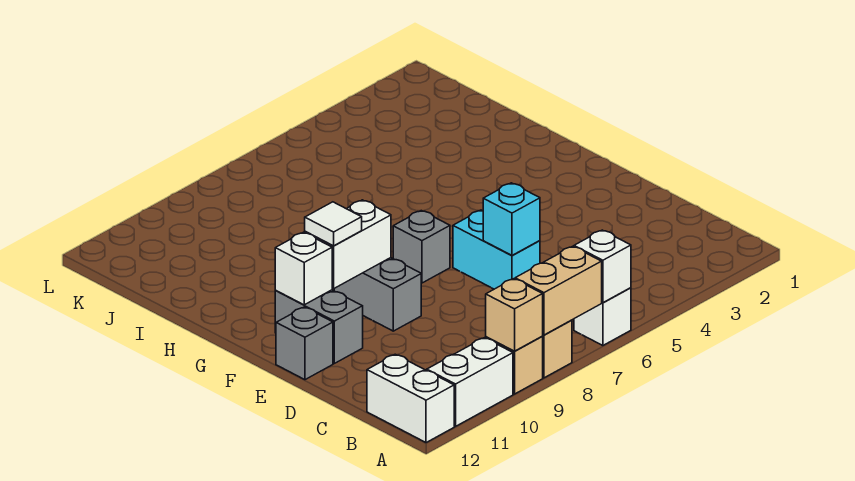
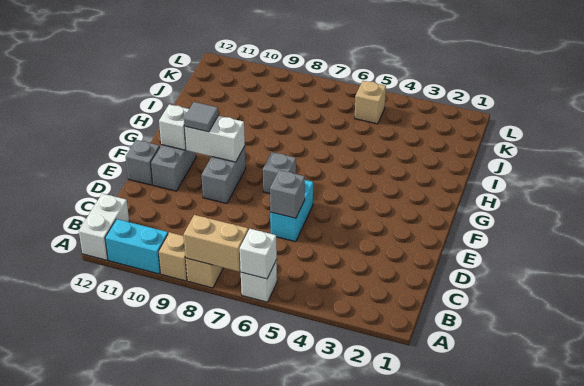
tan 1x1 brick [486,279,543,351] -> tan 1x1 brick moved to [355,81,386,124]
white 1x2 brick [427,338,513,426] -> cyan 1x2 brick [105,219,168,274]
cyan 1x1 brick [483,183,540,256] -> grey 1x1 brick [270,170,305,218]
white 1x1 tile [305,202,362,246] -> grey 1x1 tile [184,102,218,132]

